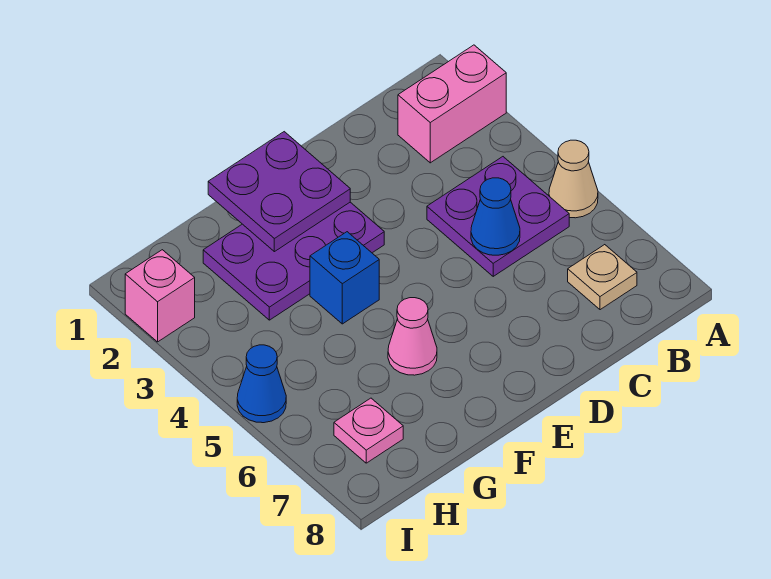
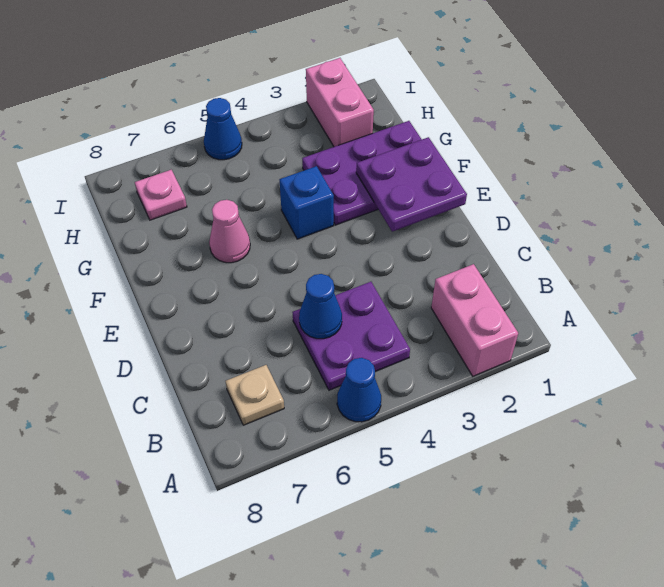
tan 1x1 cone [549,140,598,218] -> blue 1x1 cone [337,358,381,422]
purple 2x3 plate [203,202,384,320] -> purple 2x3 plate turned to [302,121,422,225]
pink 1x1 brick [125,250,195,342] -> pink 1x2 brick [306,58,374,147]

